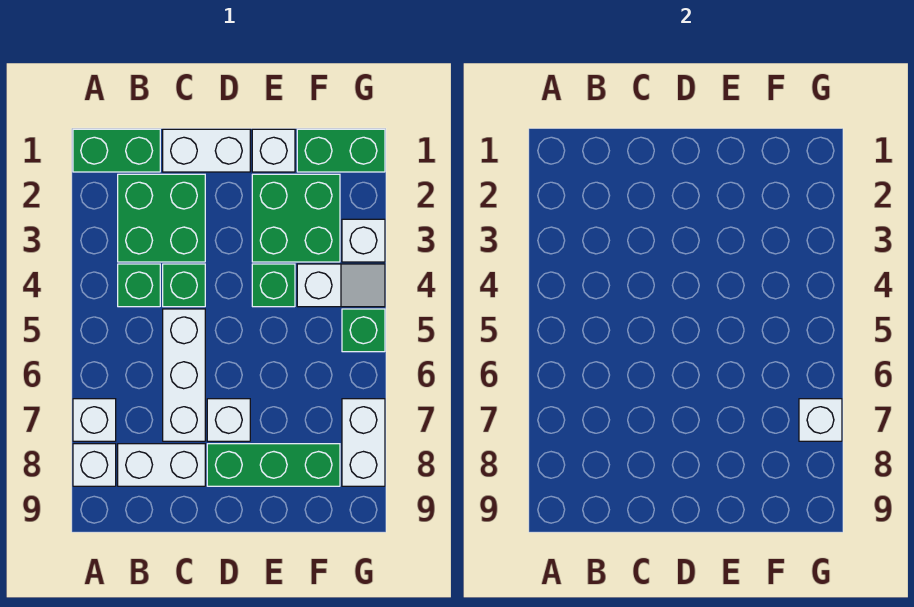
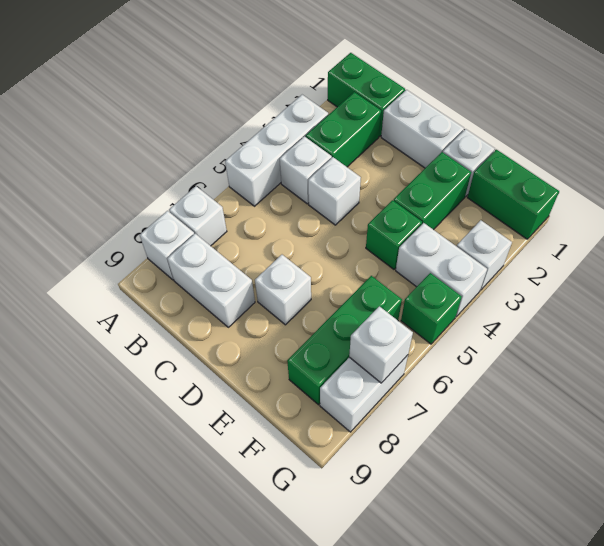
green 2x2 brick [118,174,205,262] -> green 1x2 brick [306,92,381,167]
green 1x1 brick [118,264,160,307] -> white 1x1 brick [280,137,332,204]
green 1x1 brick [163,264,205,307] -> white 1x1 brick [308,157,361,225]
white 1x3 brick [163,309,205,441] -> white 1x3 brick moved to [225,95,328,206]
green 1x3 brick [207,444,340,486] -> green 1x3 brick turned to [287,276,402,405]
green 2x2 brick [252,174,340,262] -> green 1x2 brick [394,152,471,230]
white 1x2 slope [297,264,385,307] -> white 1x2 brick [396,223,487,317]

